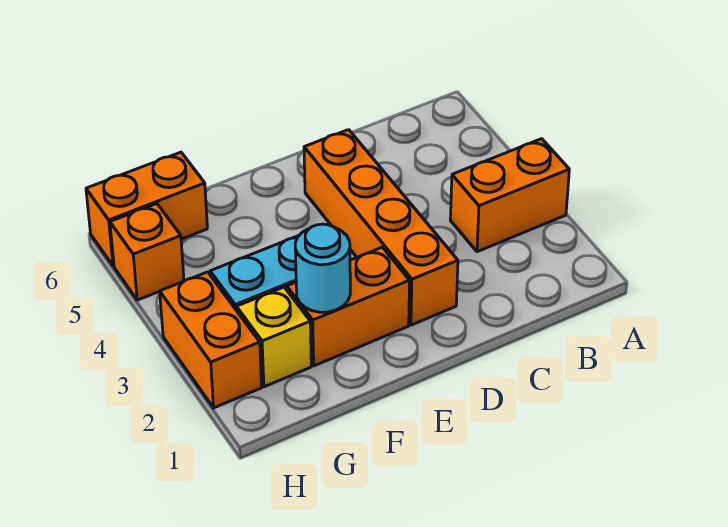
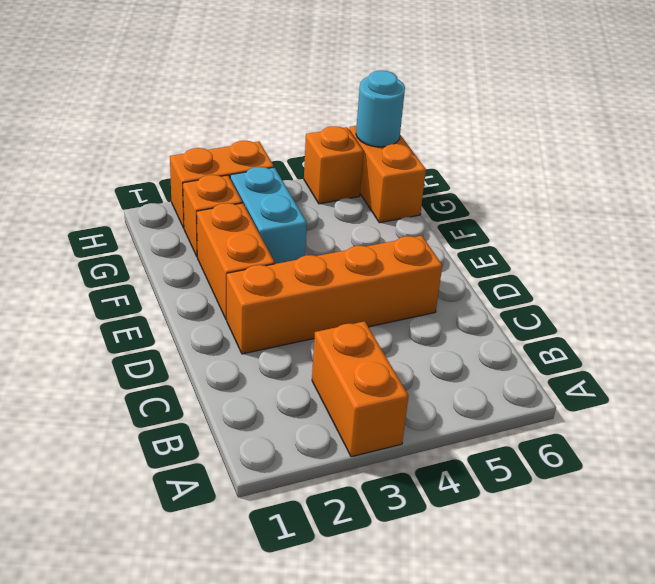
cyan 1x1 round brick [295,224,350,312] -> cyan 1x1 round brick moved to [356,71,405,147]
yellow 1x1 brick [237,287,311,387] -> orange 1x1 brick [183,175,242,256]

